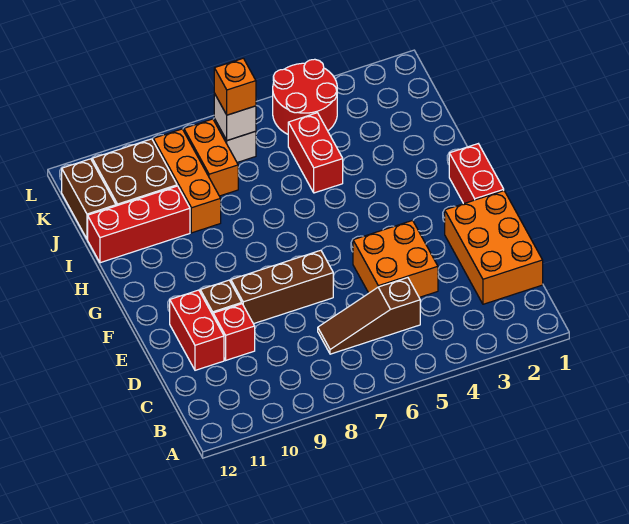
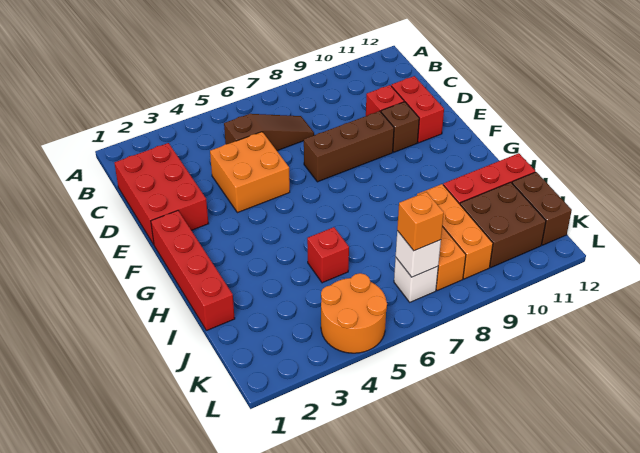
orange 2x3 brick [445,191,543,304] -> red 2x3 brick [114,143,209,245]
red 1x2 brick [449,144,504,204] -> red 1x4 brick [151,211,235,331]
red 1x2 brick [288,113,343,193] -> red 1x1 brick [307,227,349,283]
red 2x2 round brick [273,59,337,134] -> orange 2x2 round brick [321,273,387,353]

